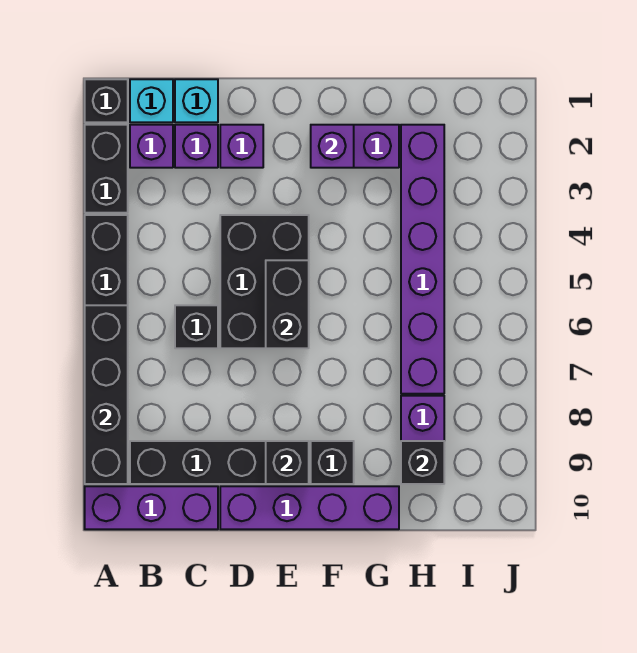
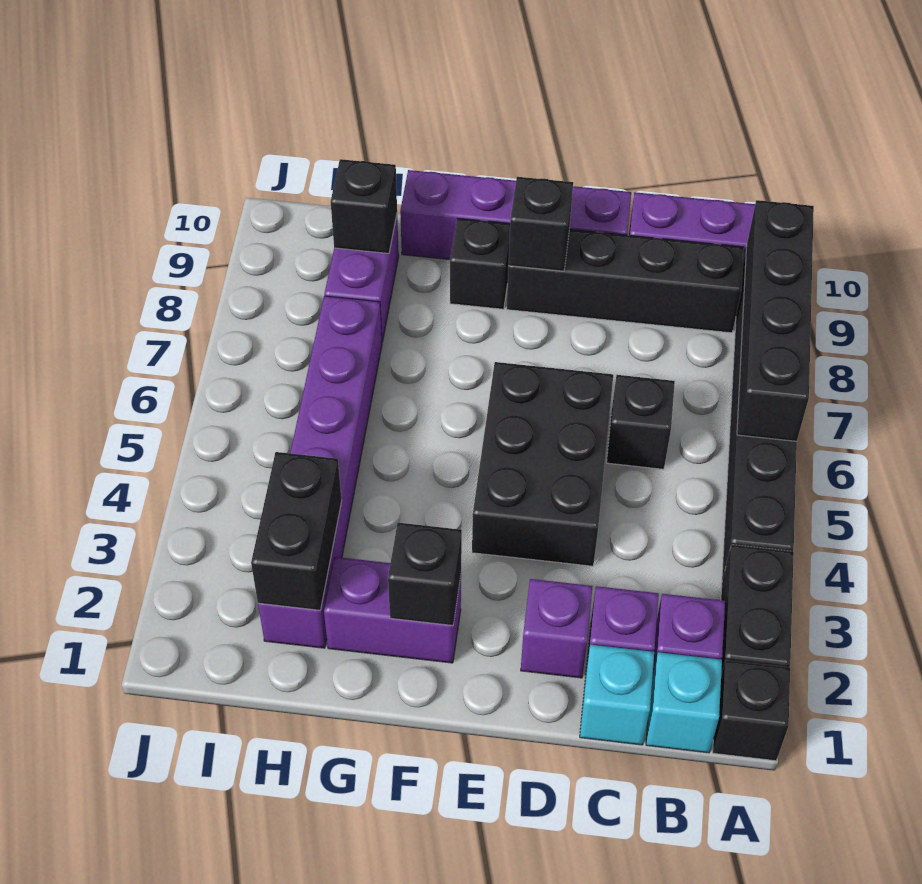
black 1x2 brick [266,260,309,348] -> black 1x2 brick moved to [251,452,342,610]
purple 1x1 brick [311,125,354,168] -> black 1x1 brick [388,523,462,626]

